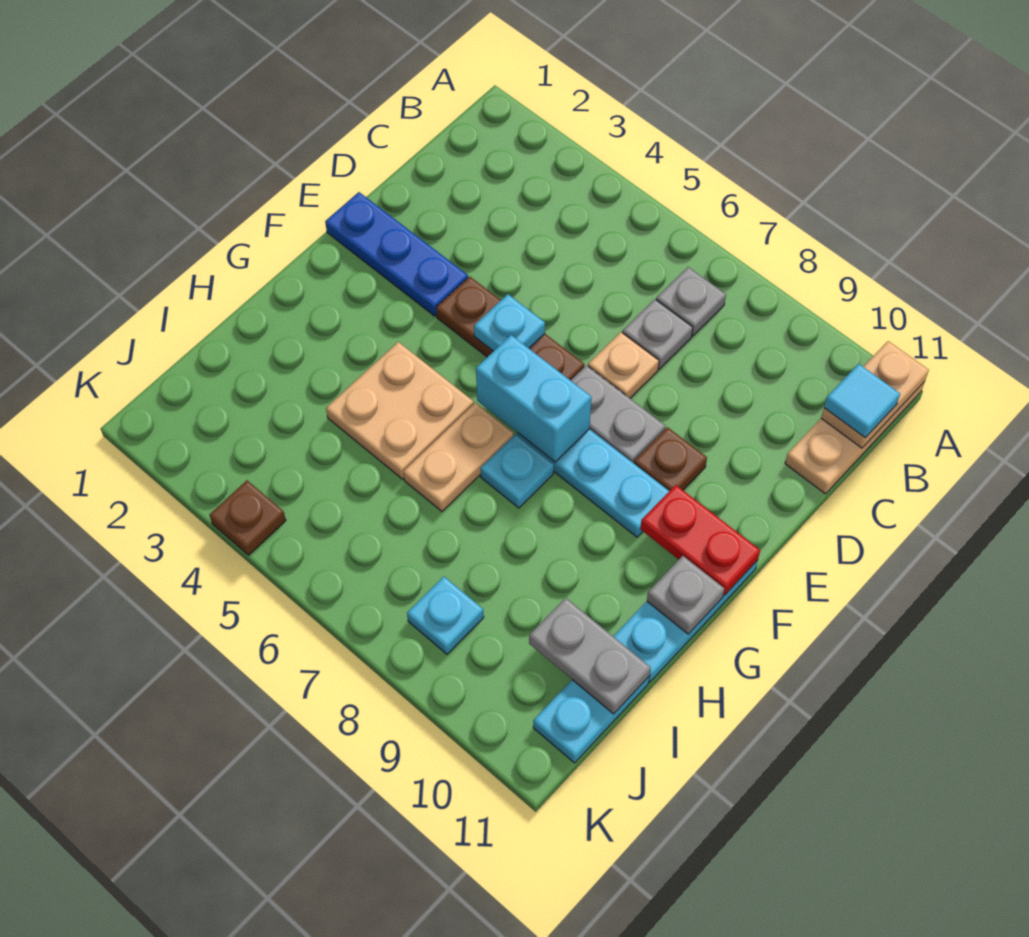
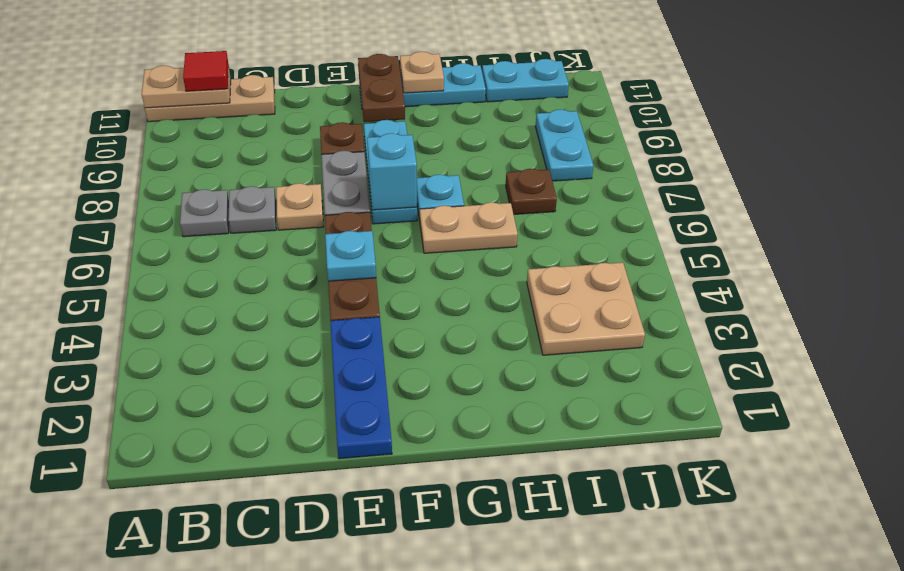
cyan 1x1 tile [824,364,900,438] -> red 1x1 tile [183,51,229,91]
cyan 1x2 brick [476,335,591,462] -> cyan 1x1 brick [367,133,417,210]
red 1x2 plate [640,485,760,595] -> brown 1x2 plate [358,54,405,122]
tan 2x2 plate [326,342,474,479] -> tan 2x2 plate moved to [527,262,645,355]
grey 1x1 plate [647,556,724,634] -> tan 1x1 plate [400,52,444,93]
grey 1x2 plate [529,598,651,714] -> none
cyan 1x1 plate [407,577,484,654] -> cyan 1x2 plate [536,110,593,181]
brown 1x1 plate [209,480,286,555] -> brown 1x1 plate moved to [506,169,557,214]

